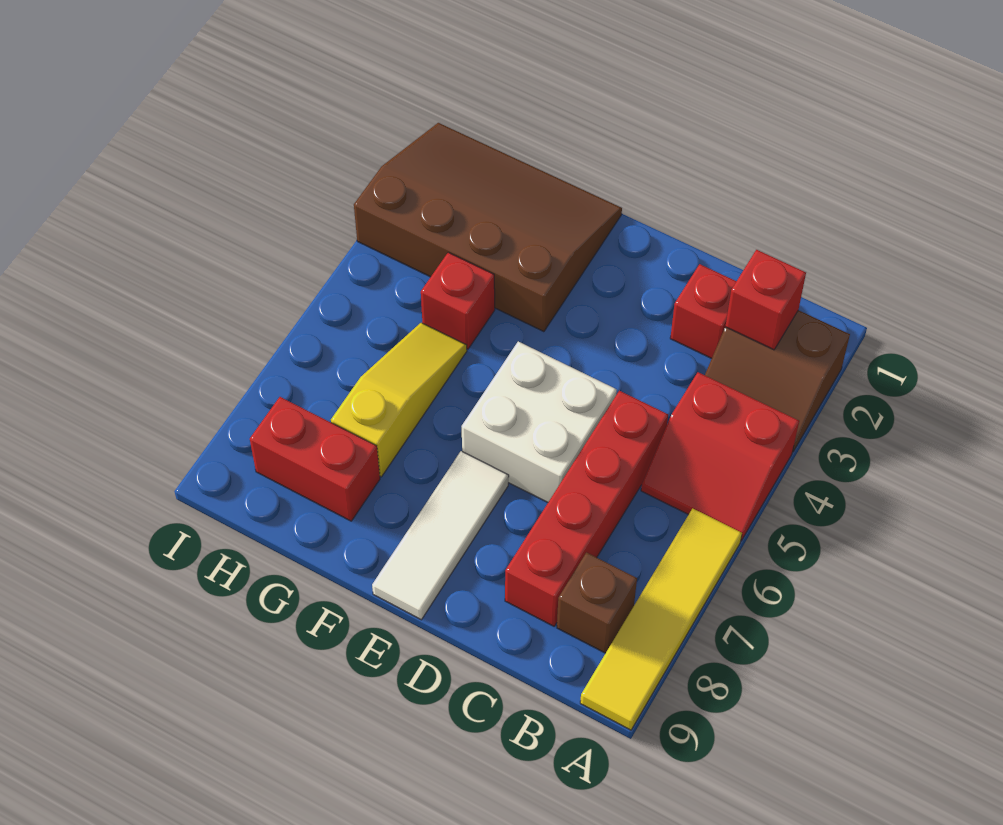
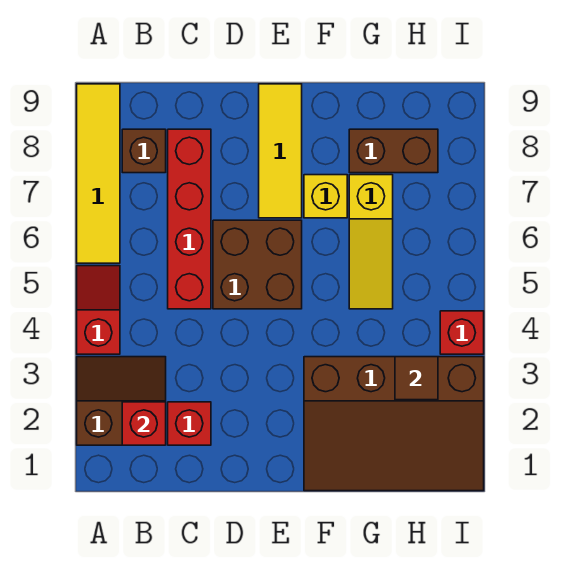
red 2x2 slope [641,372,799,541] -> red 1x2 slope [77,266,120,354]
white 2x2 brick [462,342,617,502] -> brown 2x2 brick [213,220,302,309]
white 1x3 tile [372,451,509,620] -> yellow 1x3 tile [259,84,302,218]
none -> yellow 1x1 brick [304,175,347,218]
red 1x1 brick [421,252,495,349] -> red 1x1 brick moved to [440,311,484,354]
red 1x2 brick [250,397,380,521] -> brown 1x2 brick [349,129,438,173]
none -> brown 1x1 tile [395,357,438,400]

